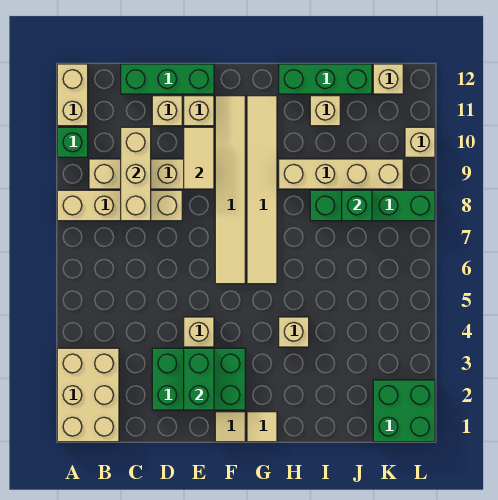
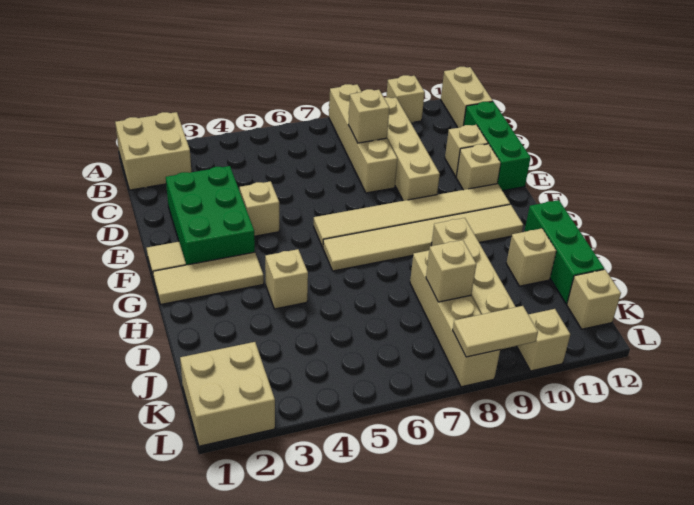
tan 2x3 brick [57,348,119,442] -> tan 2x2 brick [115,112,191,190]
green 1x1 brick [57,127,88,157] -> tan 1x1 brick [386,75,425,122]
tan 1x2 brick [57,64,88,126] -> tan 1x2 brick turned to [441,67,493,128]
tan 1x3 brick [121,127,151,221] -> tan 1x1 brick [348,89,389,143]
green 1x2 brick [184,348,214,410] -> none
tan 1x2 tile [184,127,214,189] -> tan 1x2 tile moved to [453,306,538,357]
tan 1x1 tile [247,412,277,442] -> tan 1x3 tile [153,252,264,304]
green 1x4 brick [310,190,435,221] -> tan 1x4 brick [410,251,500,387]
green 1x1 brick [342,190,372,221] -> tan 1x1 brick [426,240,476,302]
green 2x2 brick [373,380,435,442] -> tan 2x2 brick [180,342,275,446]

